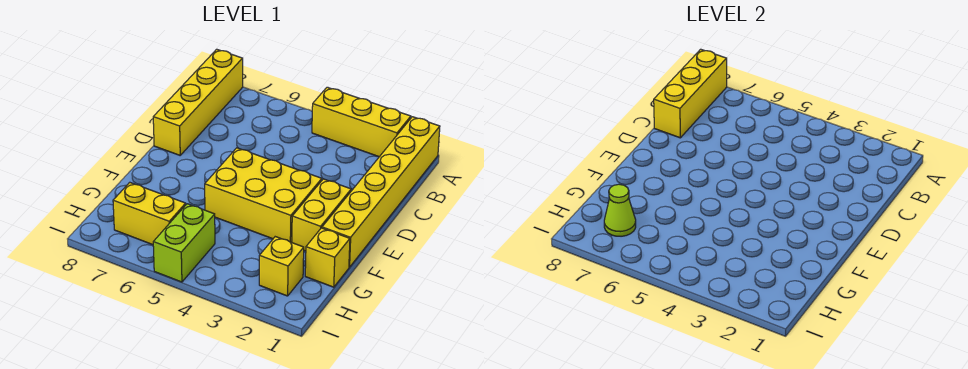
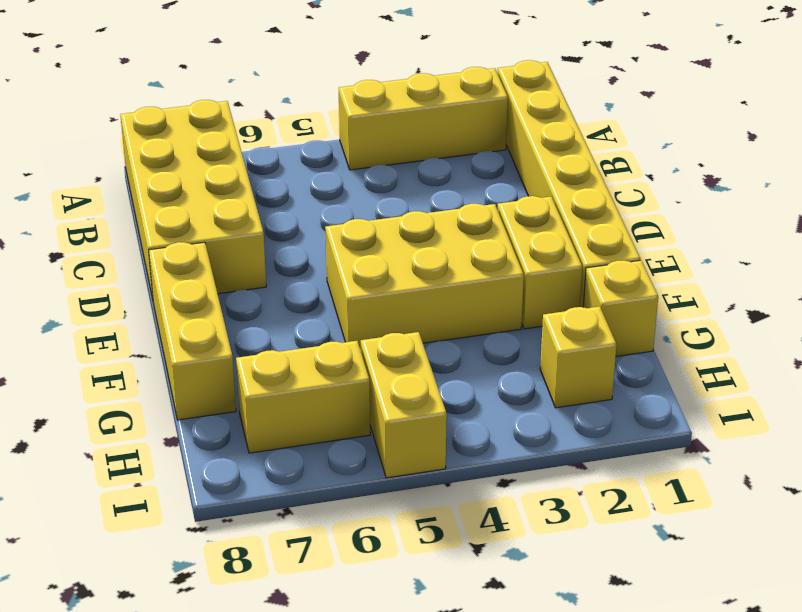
yellow 1x4 brick [153,49,243,155] -> yellow 2x4 brick [120,100,266,299]
yellow 1x3 brick [654,49,727,138] -> yellow 1x3 brick moved to [149,242,236,420]
lime 1x2 brick [153,204,215,282] -> yellow 1x2 brick [361,332,447,478]
lime 1x1 cone [604,184,636,236] -> none

